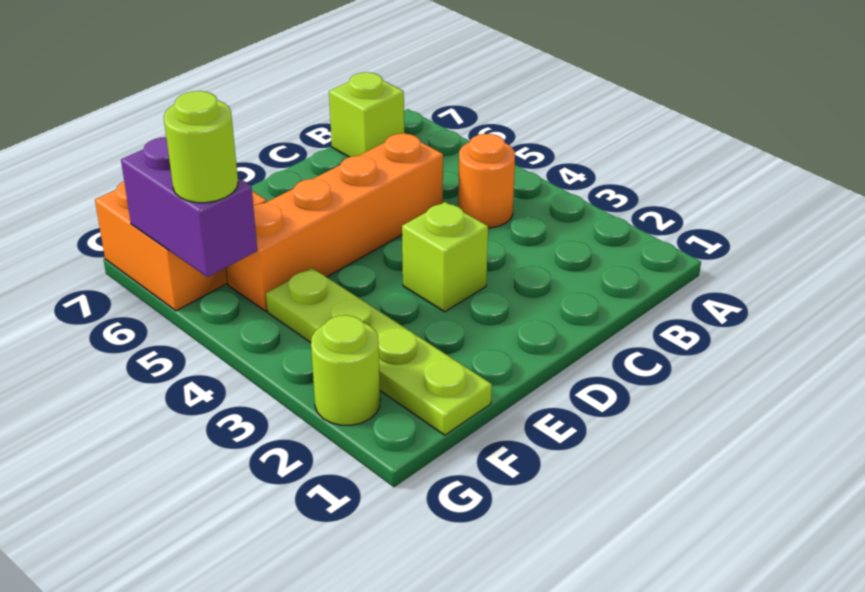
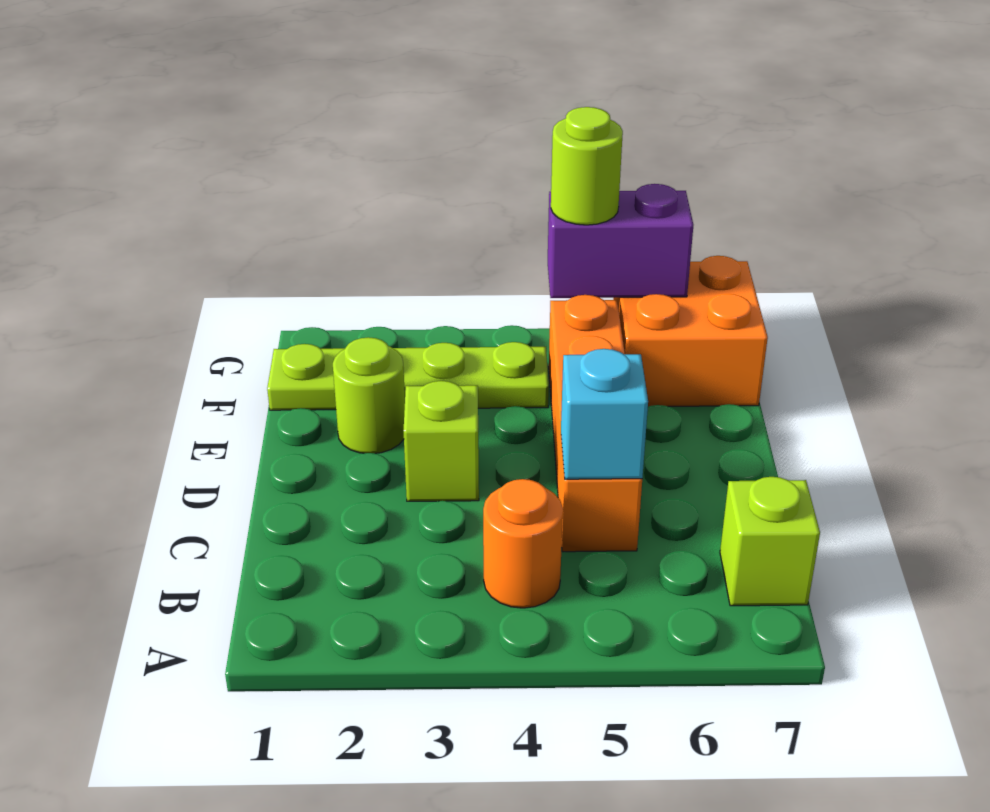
none -> cyan 1x1 brick [561,349,648,479]
lime 1x1 round brick [311,315,380,425] -> lime 1x1 round brick moved to [333,337,405,453]

